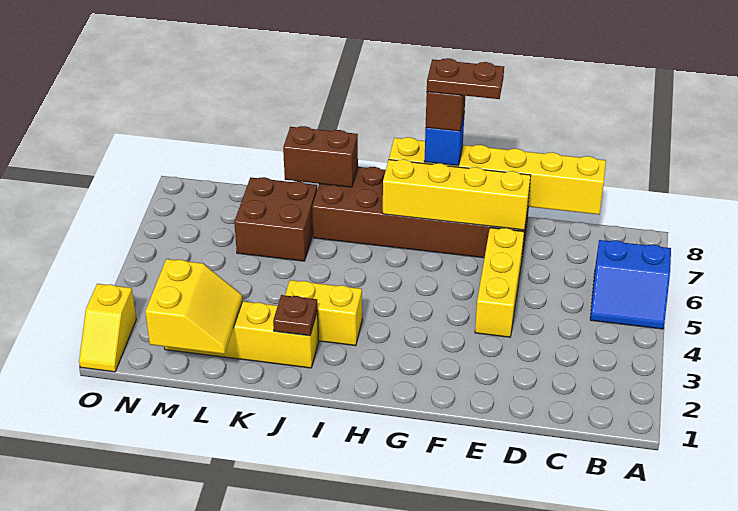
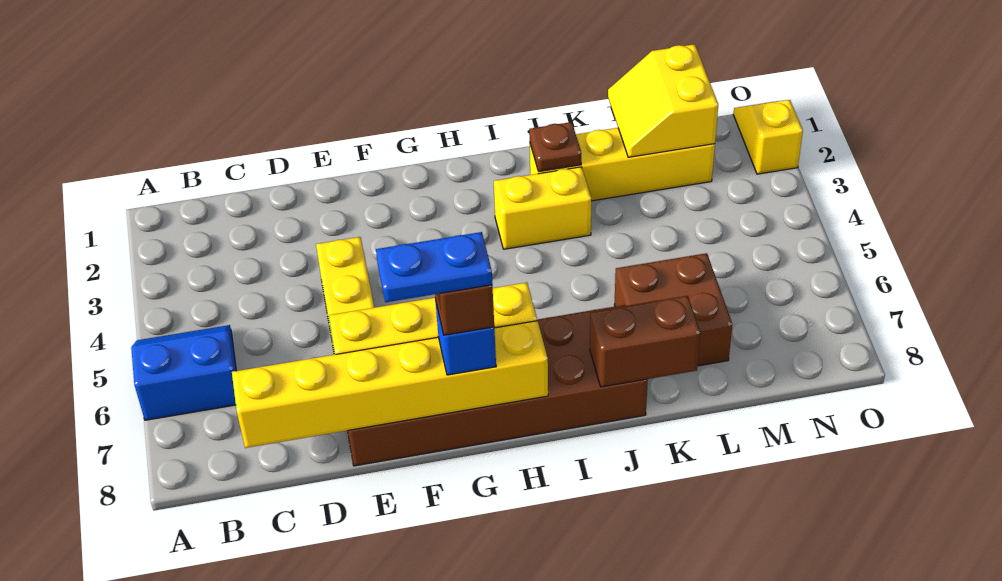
brown 1x2 plate [427,58,504,99] -> blue 1x2 plate [376,232,492,302]

